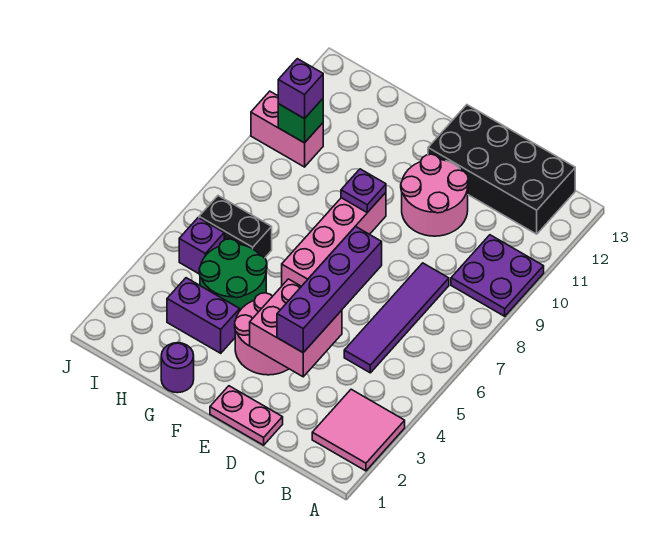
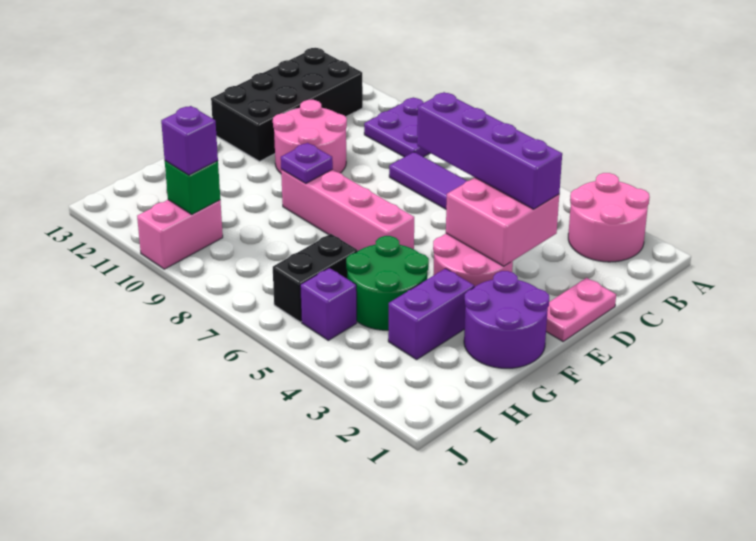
pink 2x2 tile [312,389,405,471] -> pink 2x2 round brick [568,173,650,262]
purple 1x1 round brick [161,343,194,393] -> purple 2x2 round brick [464,271,549,368]

